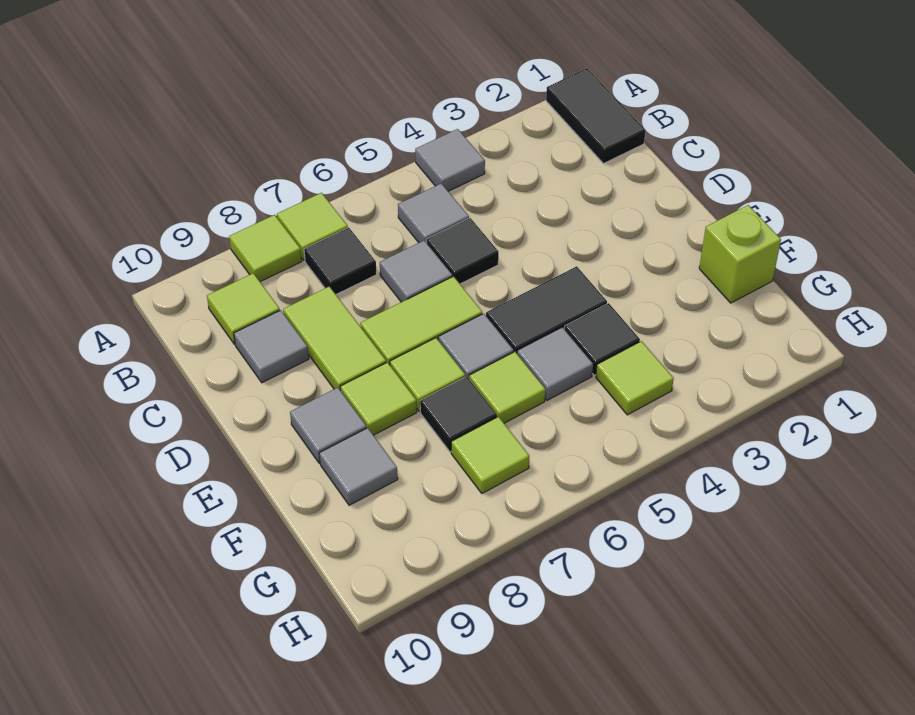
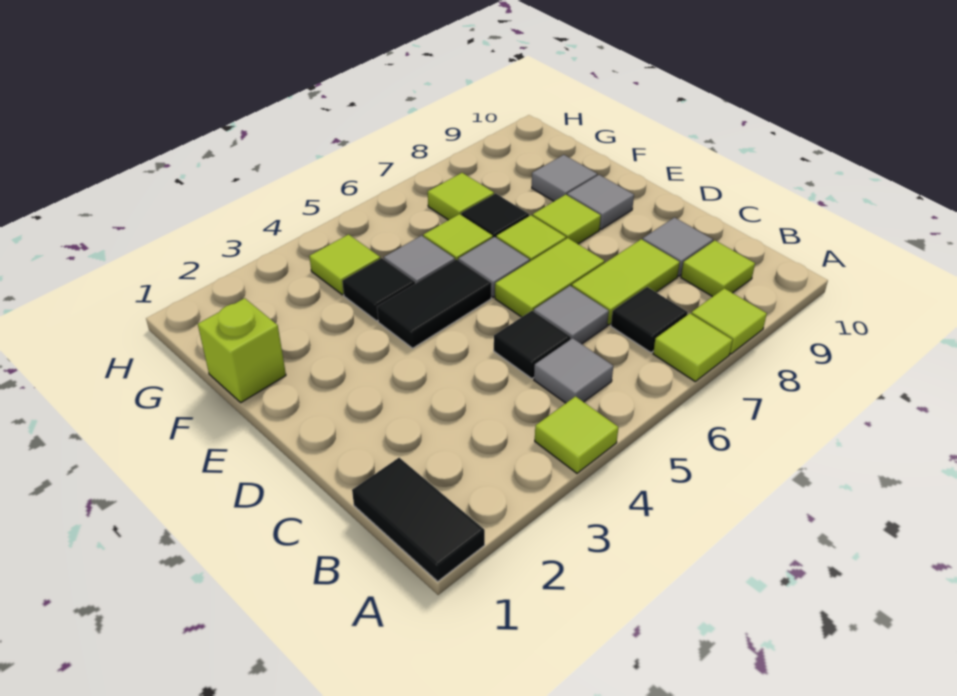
grey 1x1 tile [415,129,485,191] -> lime 1x1 tile [535,396,619,473]
lime 1x2 tile [283,287,386,391] -> lime 1x2 tile turned to [572,239,680,325]

